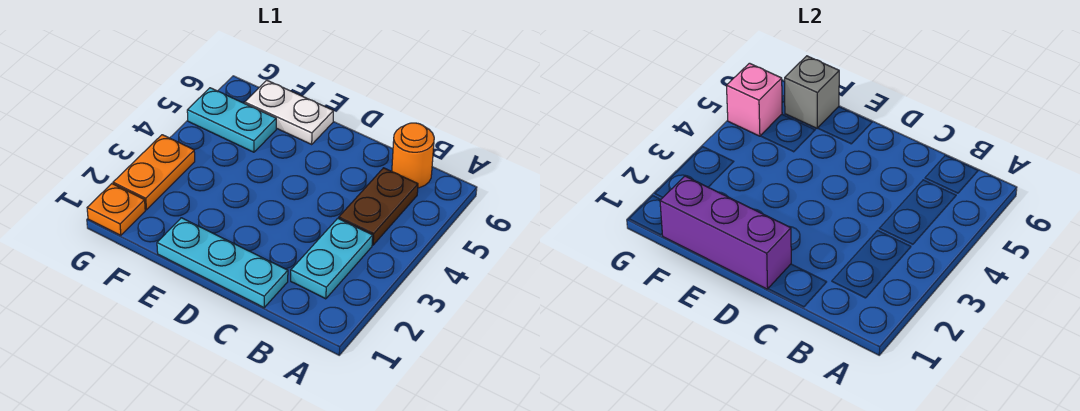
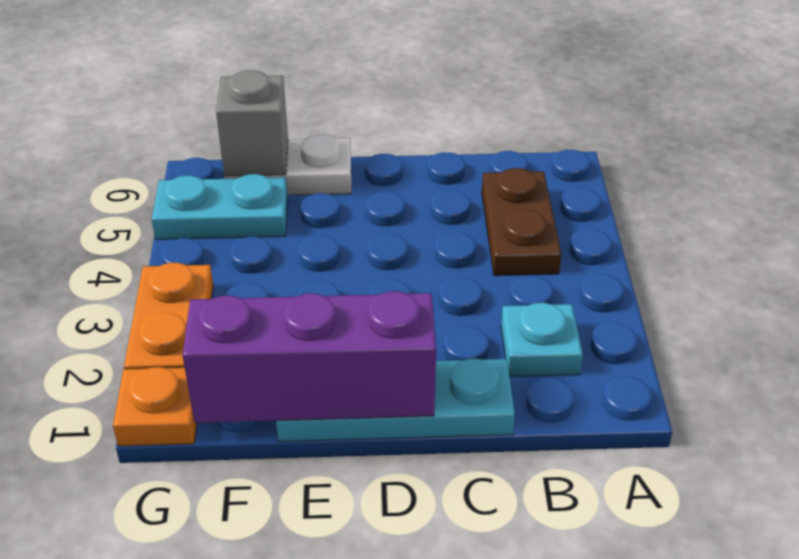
cyan 1x2 plate [291,218,373,299] -> cyan 1x1 plate [501,303,583,377]
orange 1x1 round brick [392,123,434,188] -> none
pink 1x1 brick [726,63,782,136] -> none

